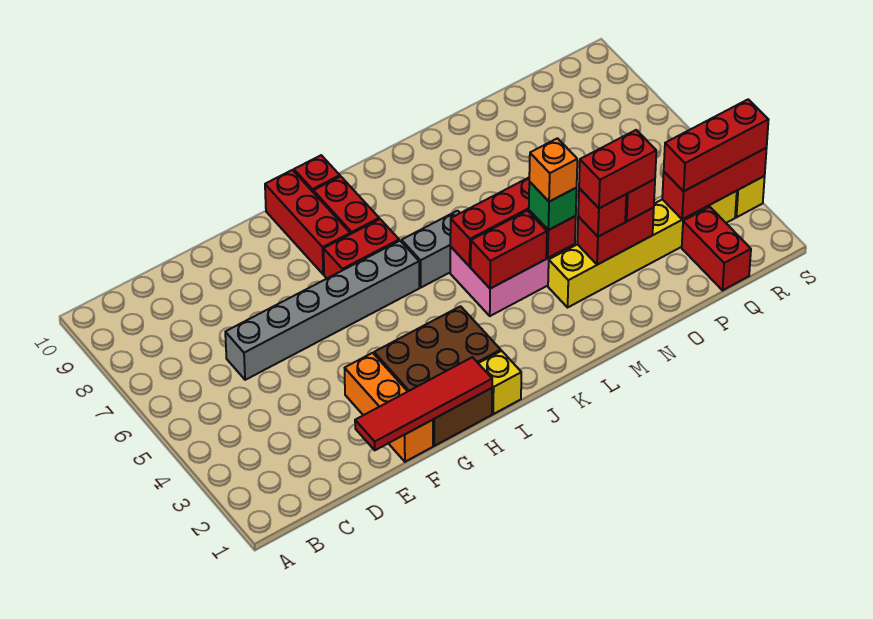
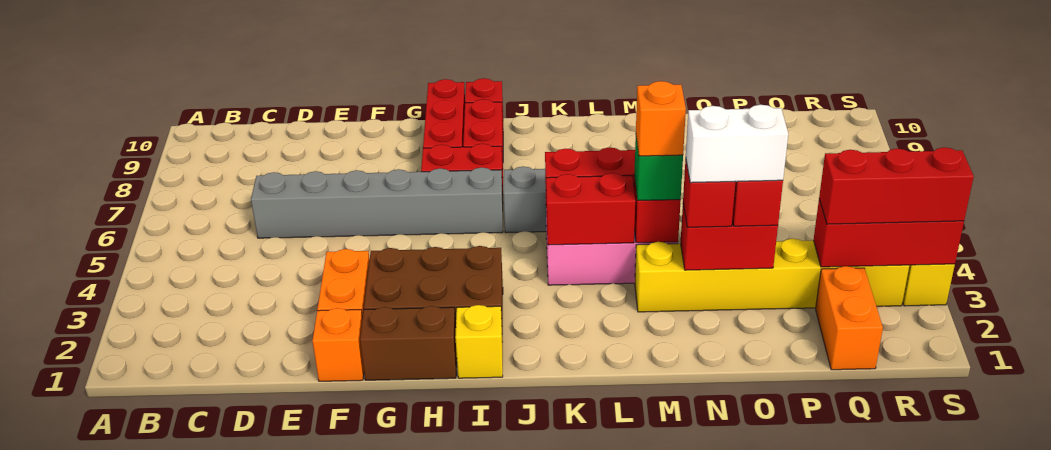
red 1x4 tile [355,357,492,450] -> none
red 1x2 brick [579,130,656,208] -> white 1x2 brick [686,105,788,183]
red 1x2 brick [682,207,751,290] -> orange 1x2 brick [816,266,883,370]

